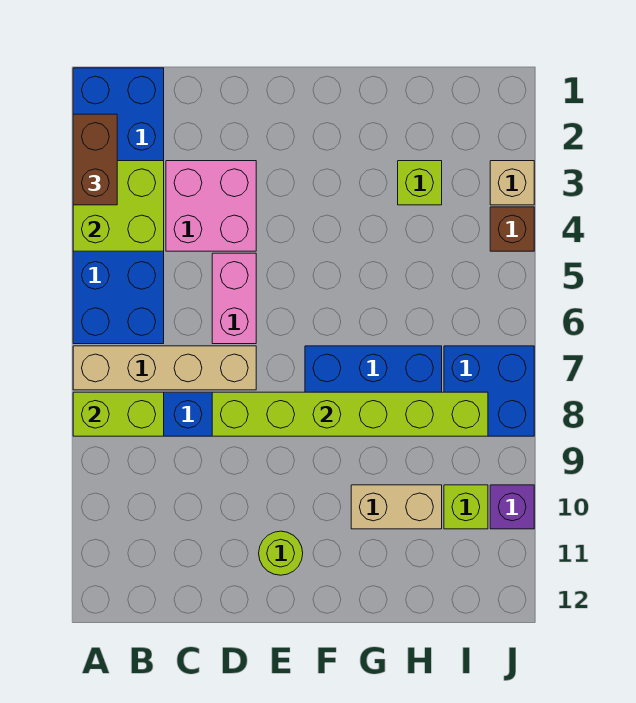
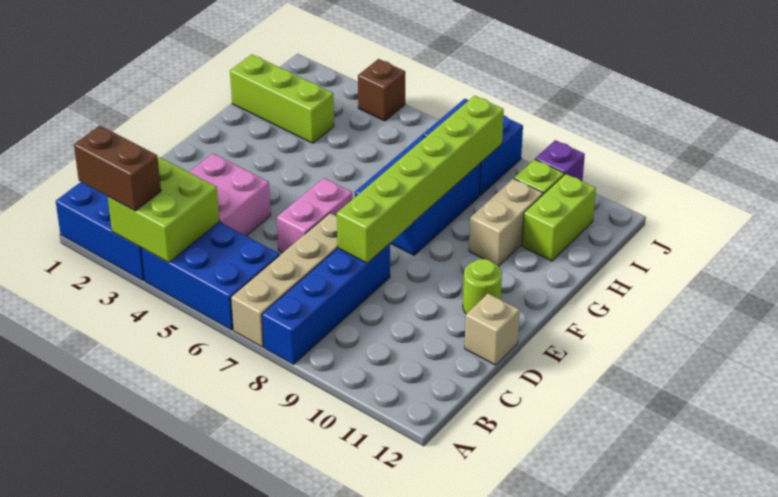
lime 1x2 brick [73,392,164,436] -> lime 1x2 brick moved to [522,174,596,261]
pink 1x2 brick [212,253,256,344] -> pink 1x2 brick turned to [277,178,352,253]
lime 1x1 brick [398,161,442,205] -> lime 1x3 brick [230,54,334,143]
tan 1x1 brick [490,161,534,205] -> tan 1x1 brick moved to [464,294,520,365]

